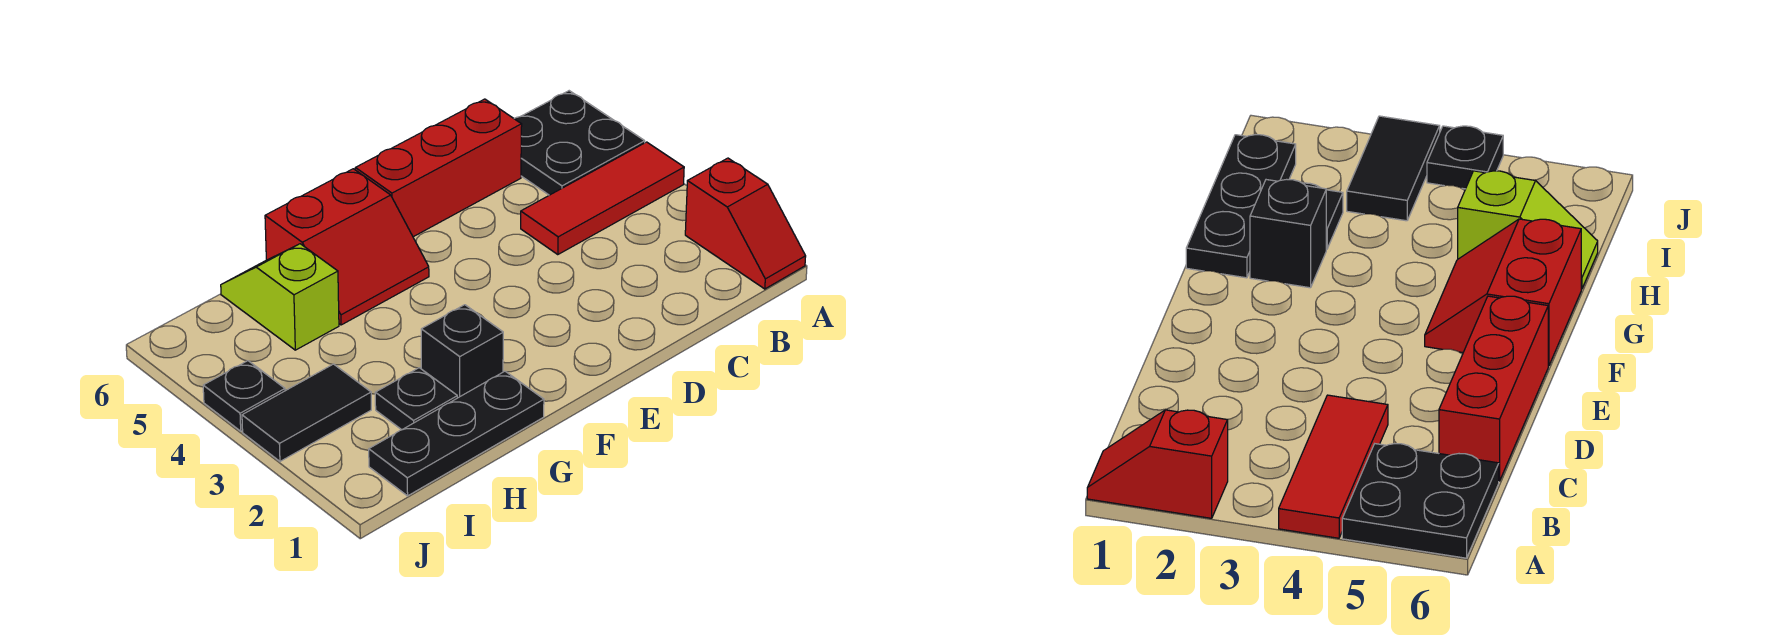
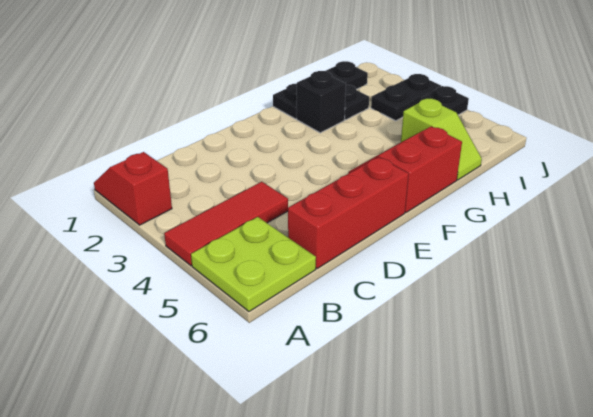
black 2x2 plate [514,91,645,195] -> lime 2x2 plate [191,217,316,312]
black 1x2 tile [242,364,371,461] -> black 1x2 plate [371,74,441,121]

